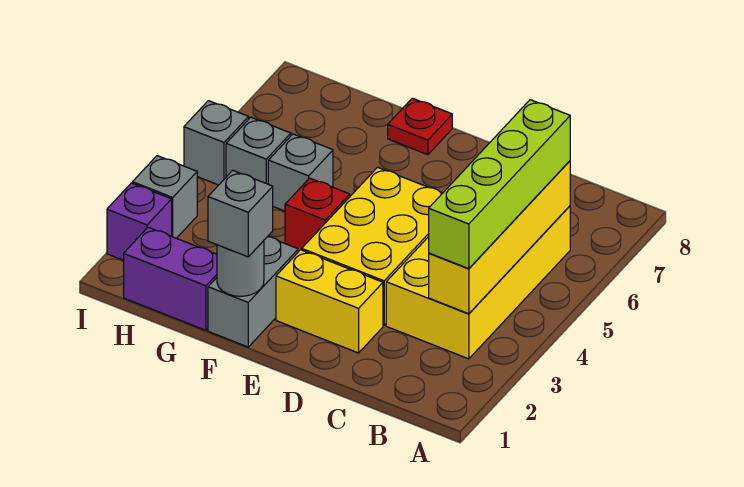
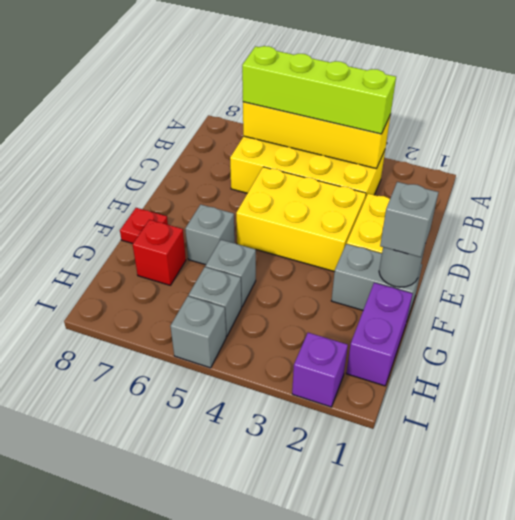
red 1x1 brick [285,178,350,252] -> red 1x1 brick moved to [133,220,186,285]
grey 1x1 brick [133,156,197,238] -> grey 1x1 brick moved to [185,204,235,265]

